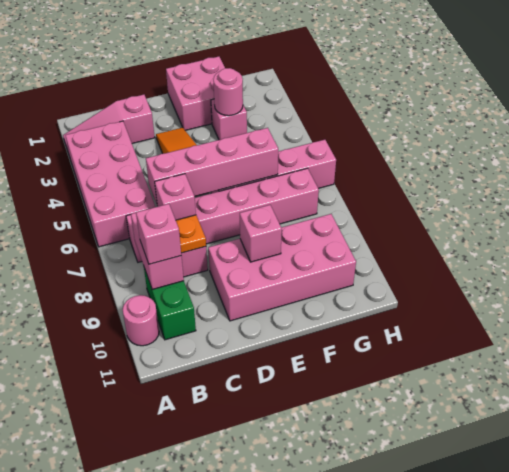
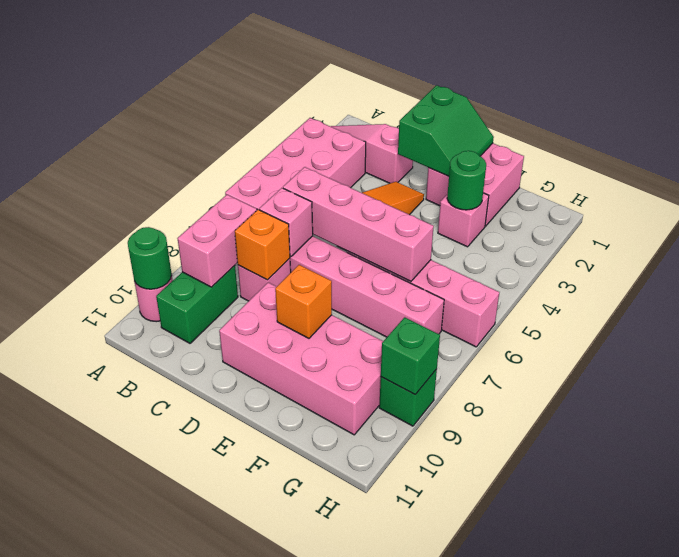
none -> green 1x1 round brick [128,227,172,289]
pink 1x1 brick [136,204,181,264] -> none
orange 1x1 plate [176,215,206,253] -> orange 1x1 brick [235,210,290,280]
none -> green 2x2 slope [398,85,494,176]
pink 1x1 brick [240,205,282,262] -> orange 1x1 brick [275,265,332,338]
pink 1x1 round brick [213,68,243,116] -> green 1x1 round brick [447,151,486,210]
none -> green 1x1 brick [379,369,437,426]
none -> green 1x1 brick [381,317,440,394]

